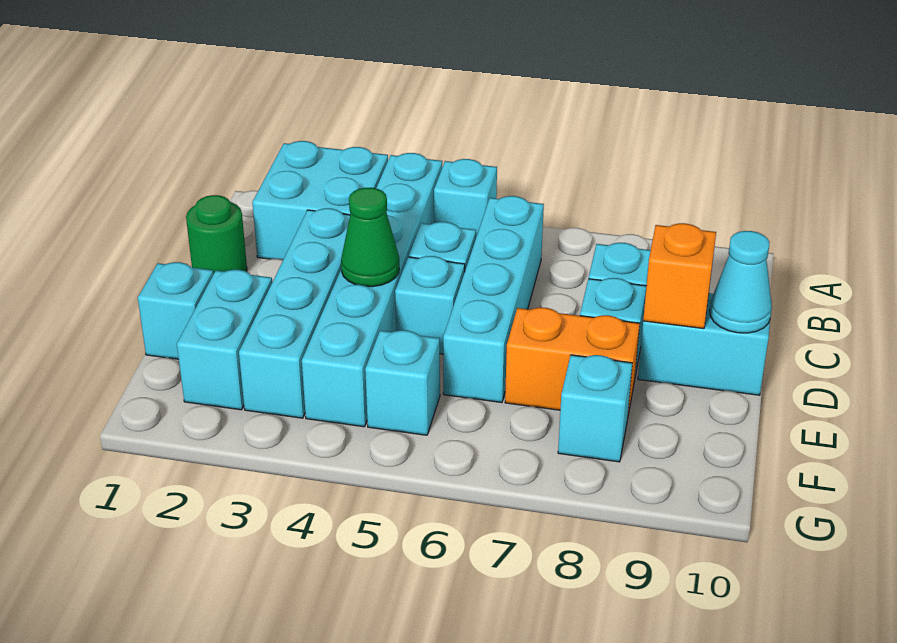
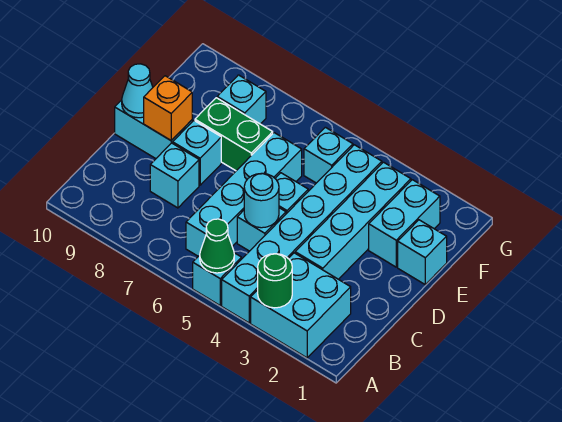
green 1x1 round brick [186,195,247,274] -> green 1x1 round brick moved to [258,254,292,308]
none -> cyan 1x1 round brick [244,173,279,228]
green 1x1 cone [341,188,399,287] -> green 1x1 cone moved to [200,219,234,273]
orange 1x2 brick [505,307,640,415] -> green 1x2 brick [195,98,273,171]

